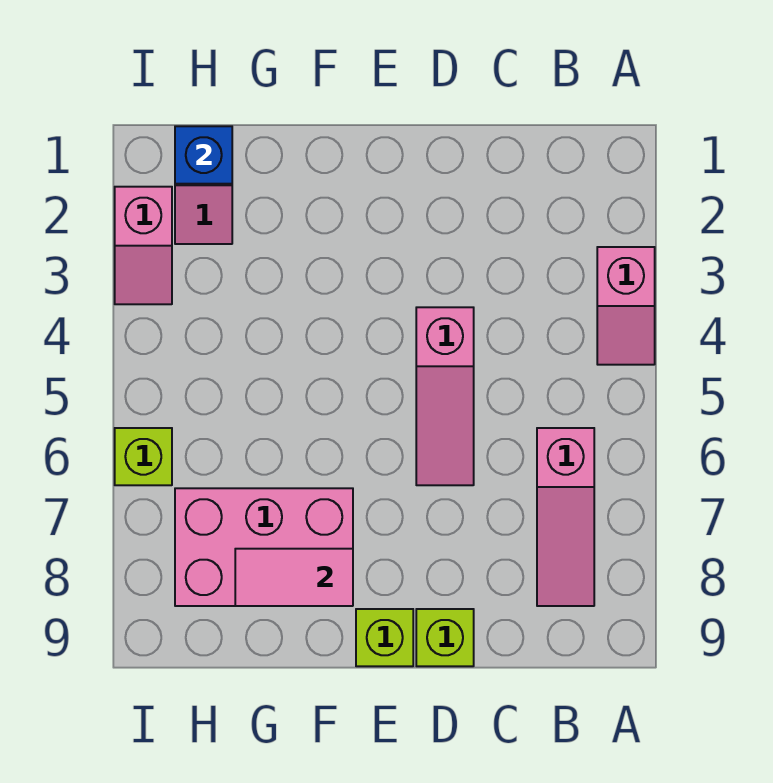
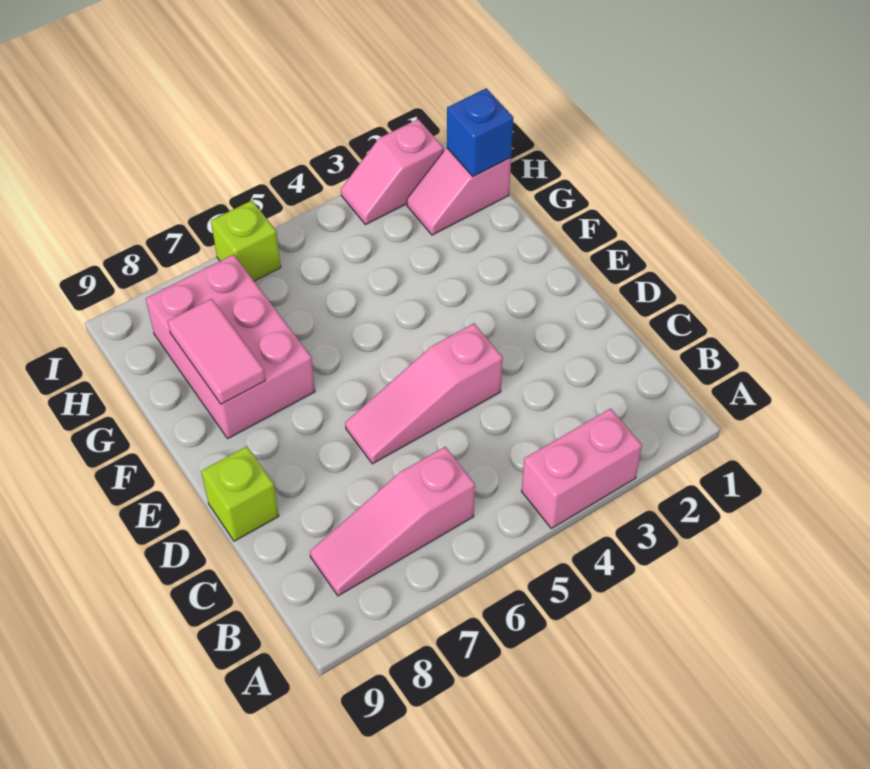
pink 1x2 slope [597,247,655,365] -> pink 1x2 brick [522,409,642,528]
lime 1x1 brick [356,609,413,666] -> none

